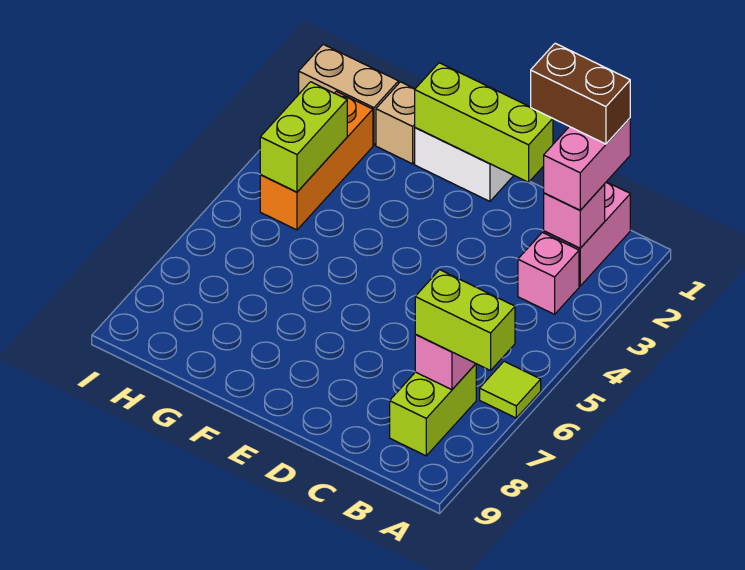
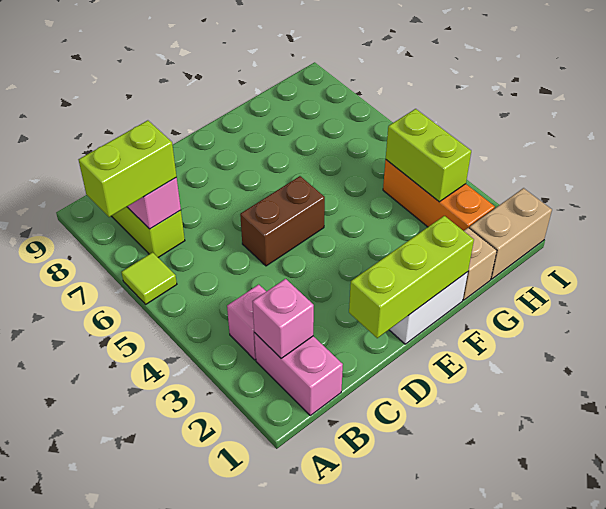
pink 1x2 brick [544,118,630,210] -> none
brown 1x2 brick [531,43,630,144] -> brown 1x2 brick moved to [240,176,325,266]

